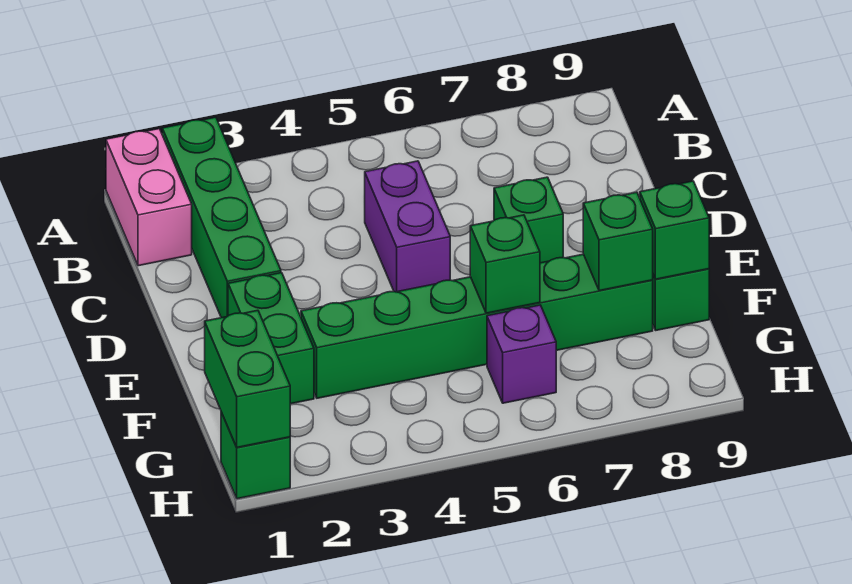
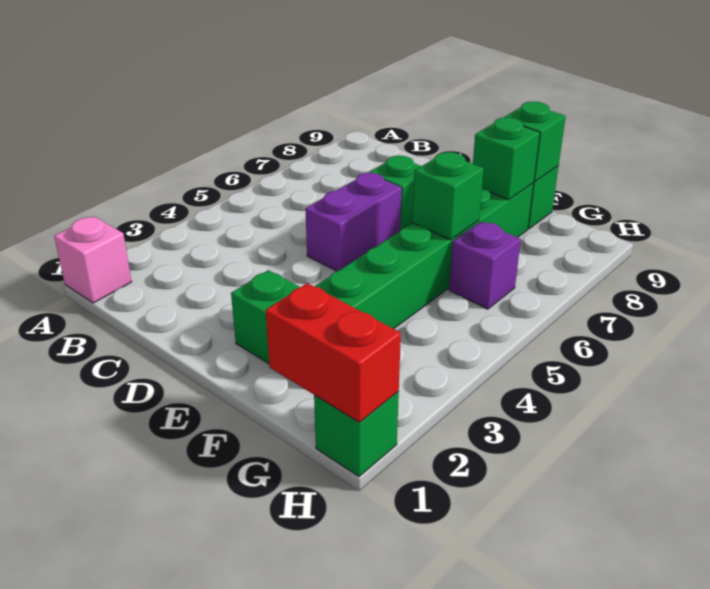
pink 1x2 brick [106,129,192,266] -> pink 1x1 brick [54,216,132,303]
green 1x4 brick [162,117,281,318] -> none
purple 1x2 brick [365,161,450,292] -> purple 1x2 brick turned to [305,173,402,271]
green 1x2 brick [205,310,290,447] -> red 1x2 brick [266,283,401,422]

